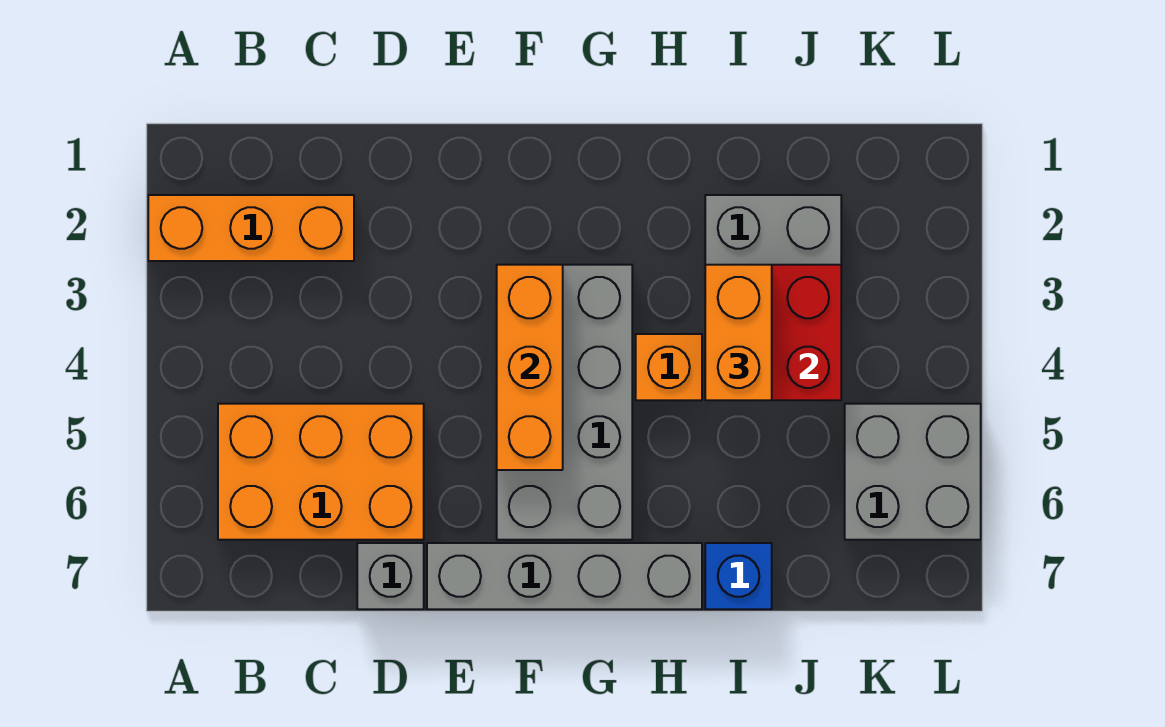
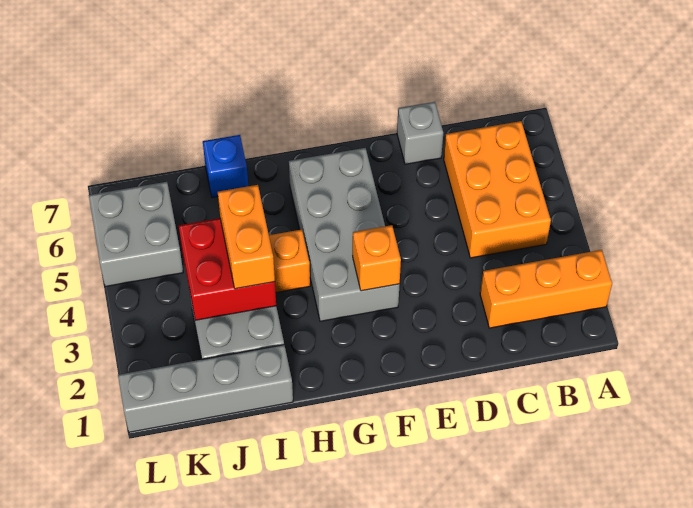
orange 2x3 brick [218,404,424,540] -> orange 2x3 brick turned to [444,121,551,258]
grey 1x4 brick [427,543,702,609] -> grey 1x4 brick moved to [118,345,293,432]
orange 1x3 brick [497,265,563,470] -> orange 1x1 brick [353,225,401,291]

